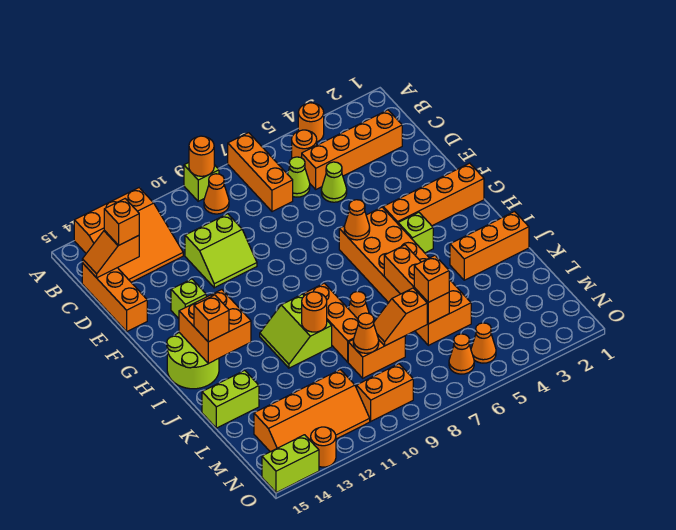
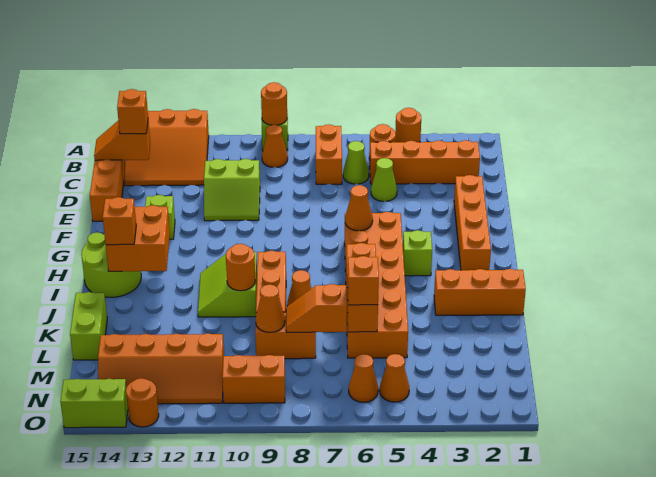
orange 1x3 brick [228,133,293,212] -> orange 1x2 brick [316,124,342,184]
orange 1x4 brick [383,163,484,226] -> orange 1x4 brick turned to [454,175,491,270]
lime 1x2 brick [202,370,259,428] -> lime 1x2 brick turned to [70,292,107,360]

